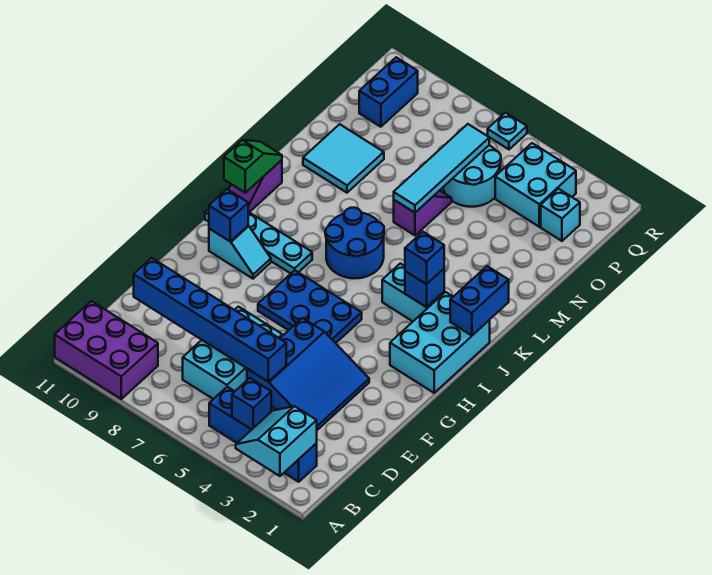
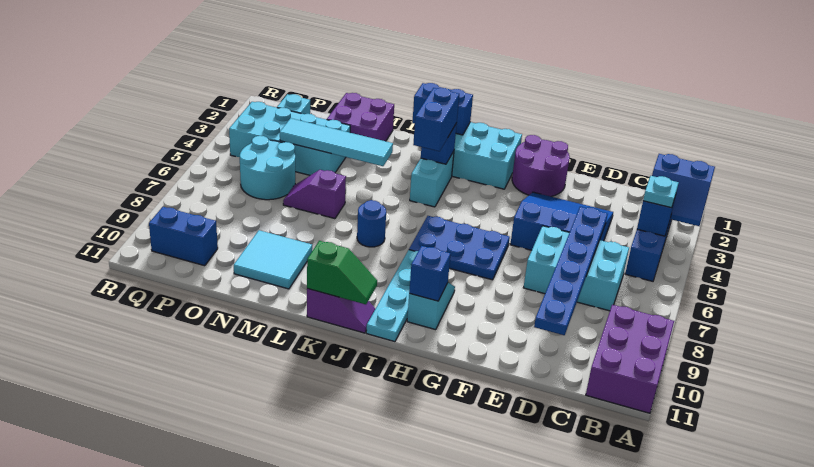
cyan 2x2 slope [236,406,317,476] -> blue 2x2 slope [652,154,715,226]
blue 1x6 brick [134,258,286,382] -> blue 1x6 plate [534,207,607,335]
none -> purple 2x2 round brick [512,135,570,197]
blue 2x3 plate [258,270,362,343] -> blue 2x3 plate turned to [409,216,510,280]
blue 1x1 brick [405,232,444,284] -> blue 1x2 brick [413,88,459,151]
blue 2x2 round brick [325,208,384,278] -> blue 1x1 round brick [357,200,386,247]
green 1x2 slope [224,140,282,193] -> green 1x2 slope turned to [307,241,377,304]
none -> purple 2x2 brick [327,93,394,141]
cyan 1x4 tile [394,124,489,213] -> cyan 1x4 tile moved to [280,118,393,166]
cyan 2x2 brick [495,143,576,227] -> cyan 2x4 brick [229,102,350,175]
cyan 1x1 plate [488,113,527,149] -> cyan 1x1 plate moved to [643,176,679,208]

